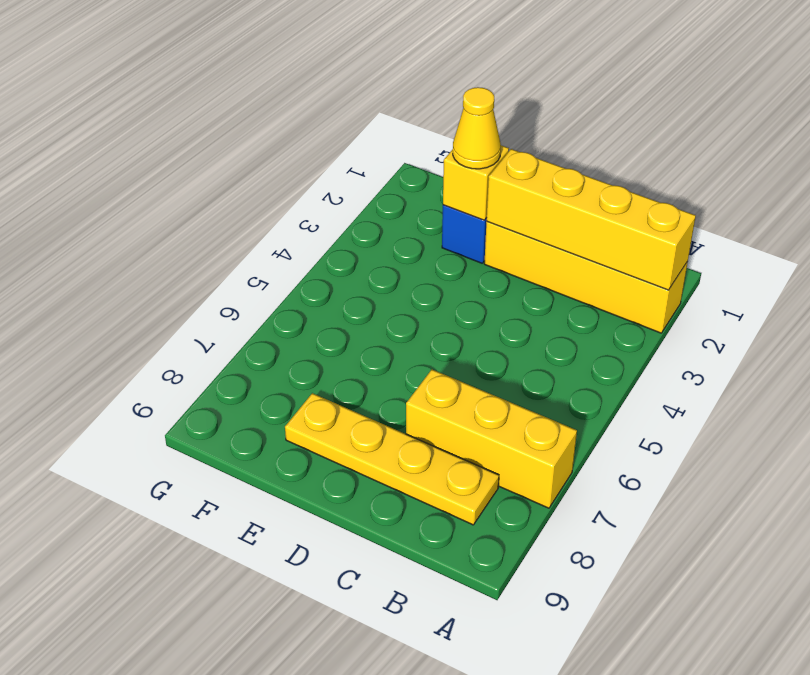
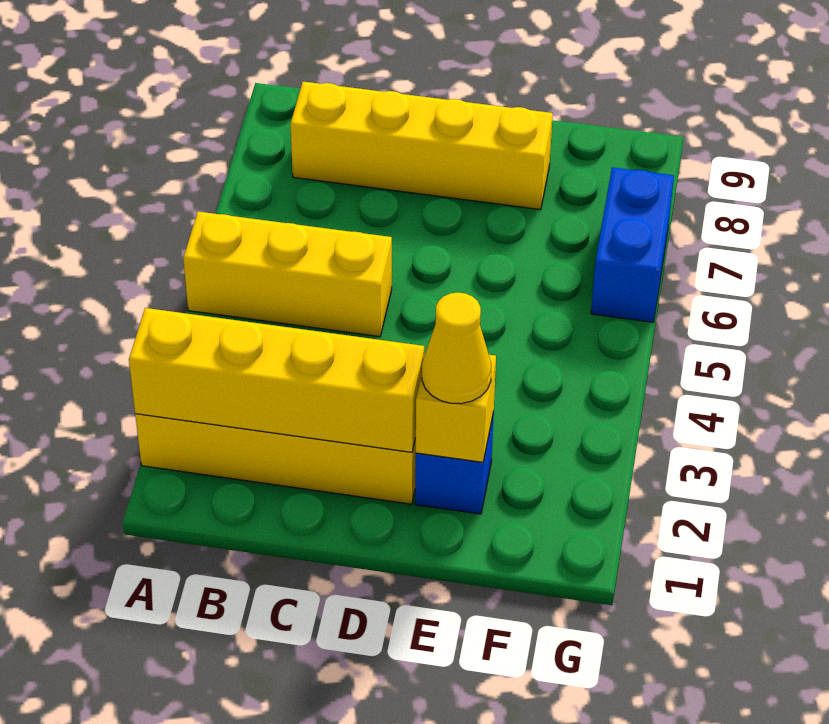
yellow 1x3 brick [406,369,577,508] -> yellow 1x3 brick moved to [183,212,392,337]
yellow 1x4 plate [285,393,499,525] -> yellow 1x4 brick [290,82,553,210]
none -> blue 1x2 brick [591,167,674,322]

